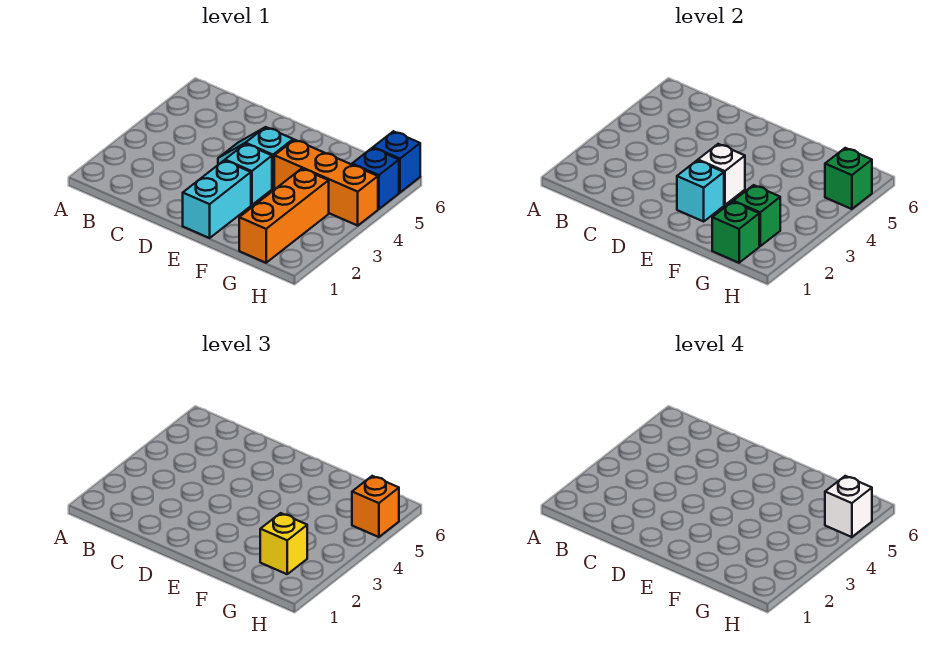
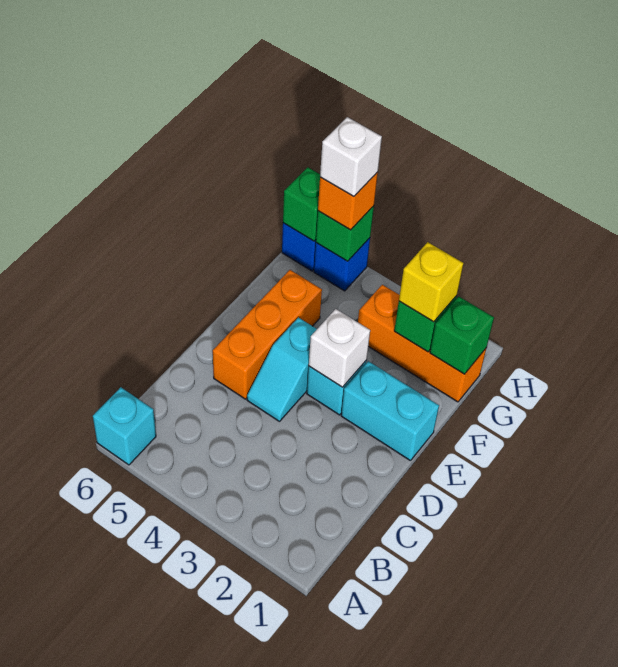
cyan 1x1 brick [677,160,724,221] -> cyan 1x1 brick moved to [93,387,156,465]
orange 1x3 brick [274,140,378,226] -> orange 1x3 brick moved to [213,270,322,399]
none -> green 1x1 brick [283,167,320,241]

